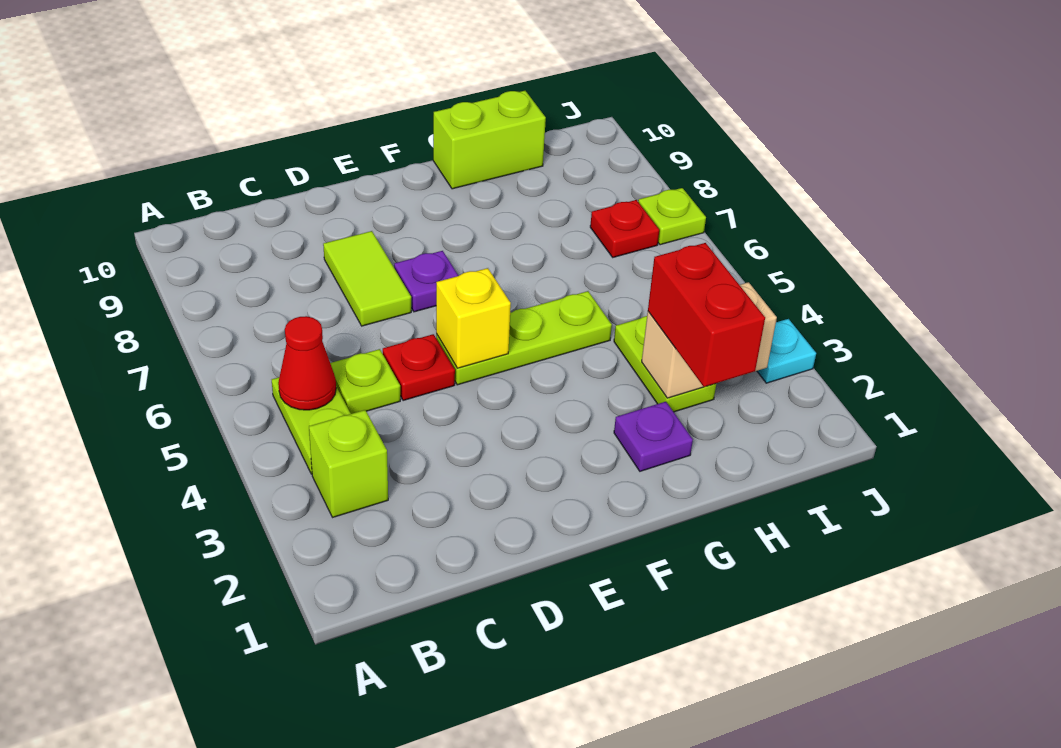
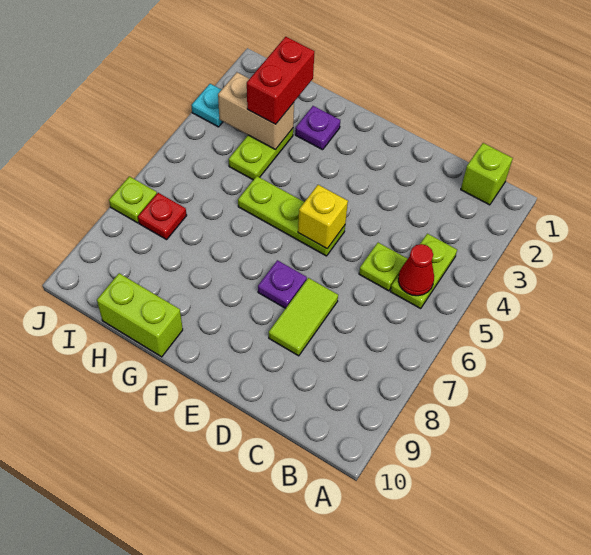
lime 1x1 brick [309,410,388,517] -> lime 1x1 brick moved to [461,143,513,205]
red 1x1 plate [383,334,455,401] -> none

